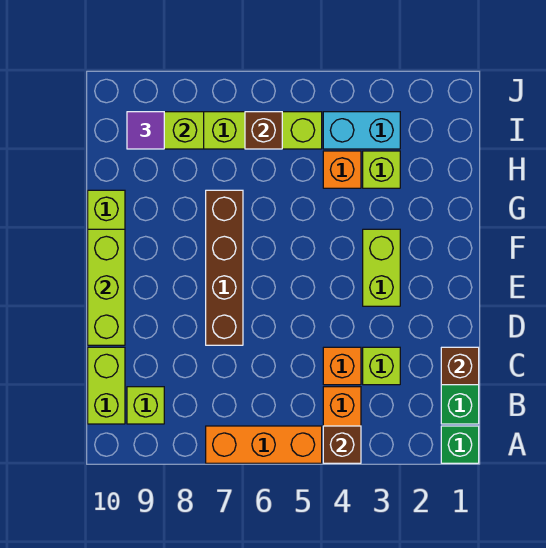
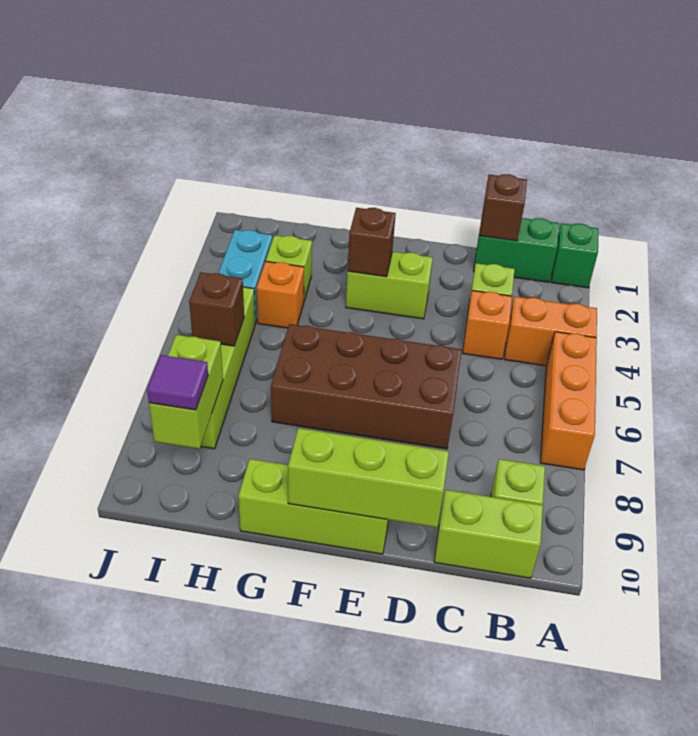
brown 1x1 brick [323,426,361,463] -> brown 1x1 brick moved to [348,208,396,277]
brown 1x4 brick [206,190,243,345] -> brown 2x4 brick [271,324,462,449]

